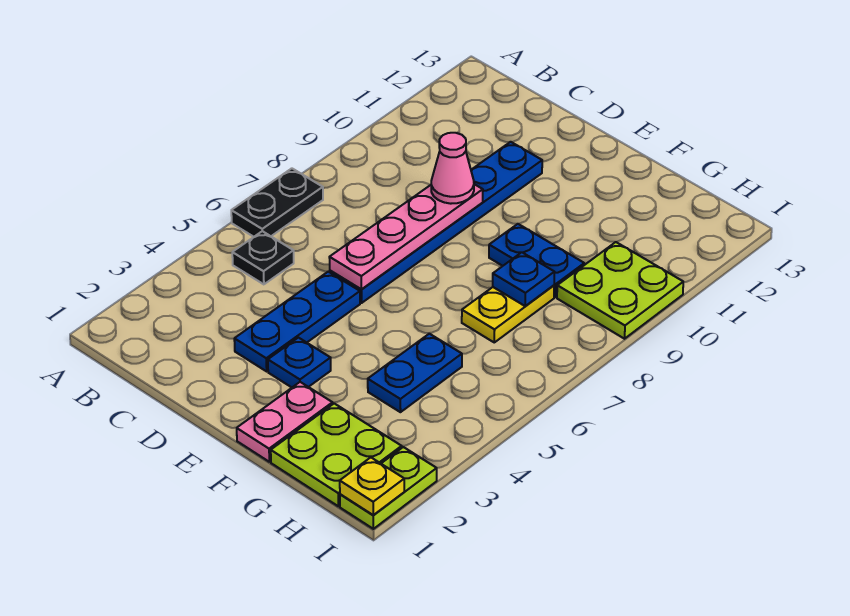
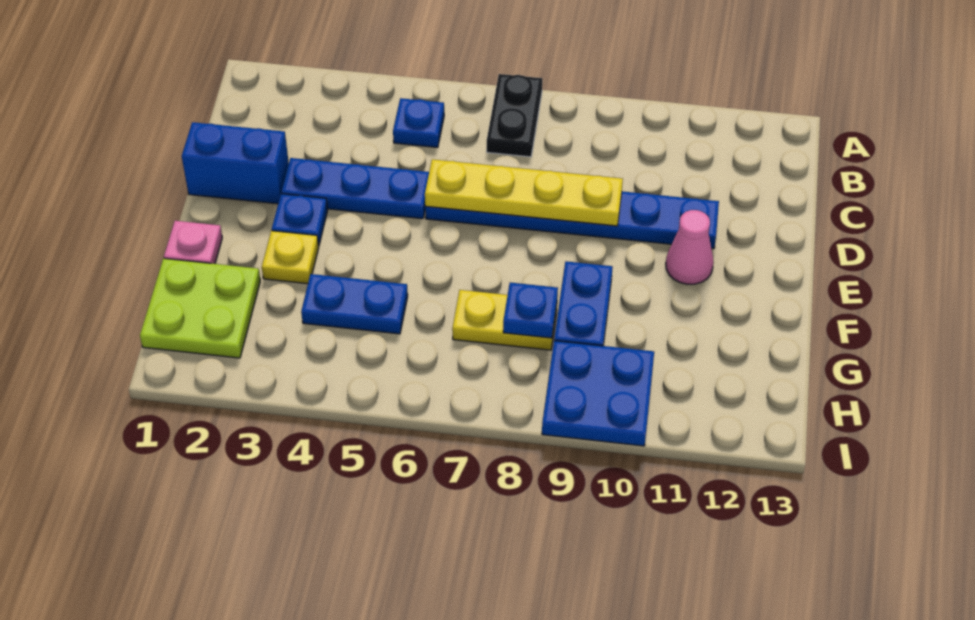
black 1x2 plate [231,168,323,237] -> black 1x2 plate turned to [487,74,542,157]
black 1x1 plate [232,231,294,284] -> blue 1x1 plate [393,98,444,147]
none -> blue 1x2 brick [182,122,289,204]
pink 1x4 plate [329,184,483,290] -> yellow 1x4 plate [425,159,623,226]
pink 1x1 cone [431,133,474,204] -> pink 1x1 cone moved to [666,210,714,284]
pink 1x2 plate [237,382,333,462] -> pink 1x1 plate [164,221,222,264]
lime 2x2 plate [557,242,683,339] -> blue 2x2 plate [542,341,654,446]
lime 1x2 plate [340,447,437,529] -> none
yellow 1x1 plate [340,458,404,515] -> yellow 1x1 plate moved to [262,231,319,284]

